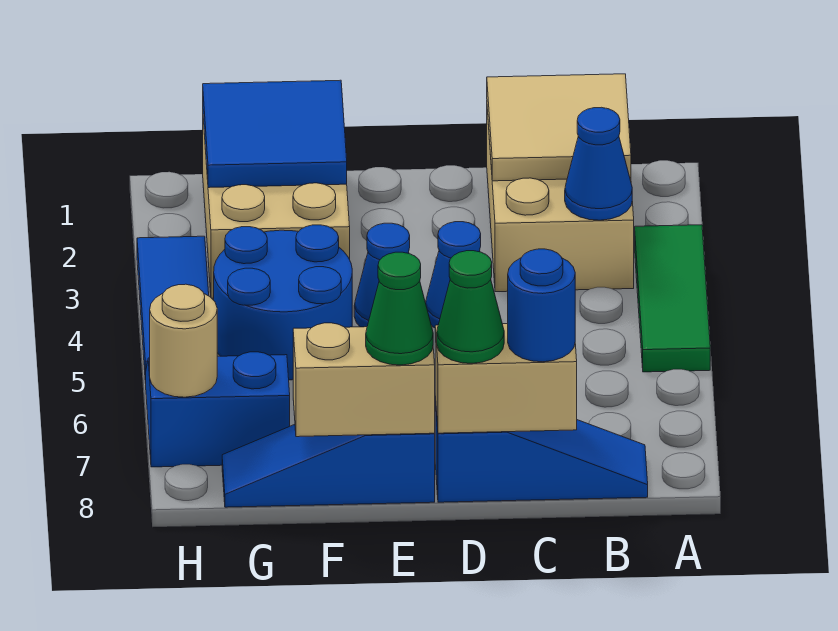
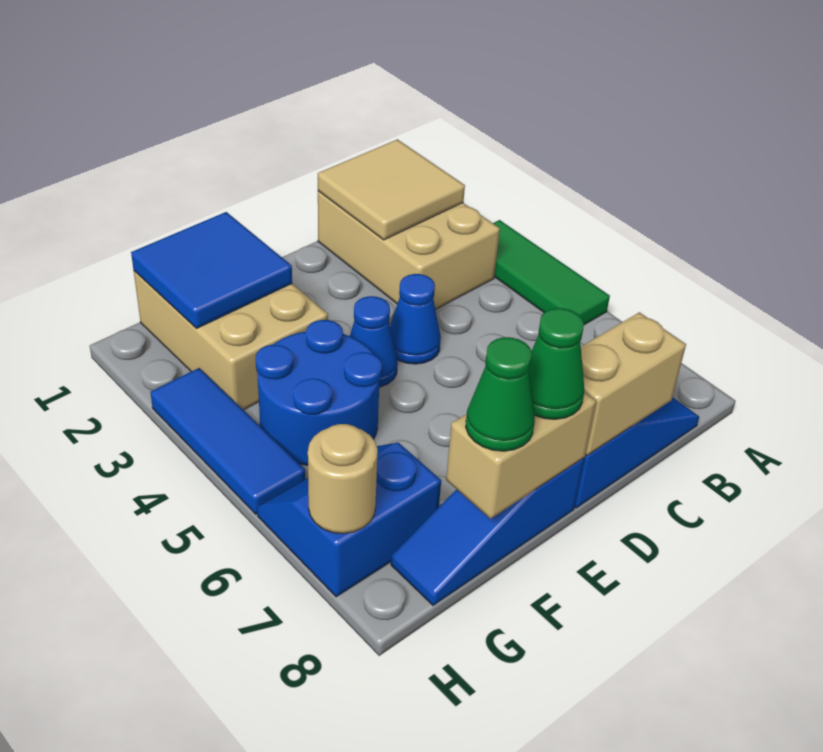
blue 1x1 cone [565,107,632,220] -> none
blue 1x1 round brick [508,249,575,362] -> none
green 1x1 cone [437,251,504,363] -> green 1x1 cone moved to [466,337,535,451]

